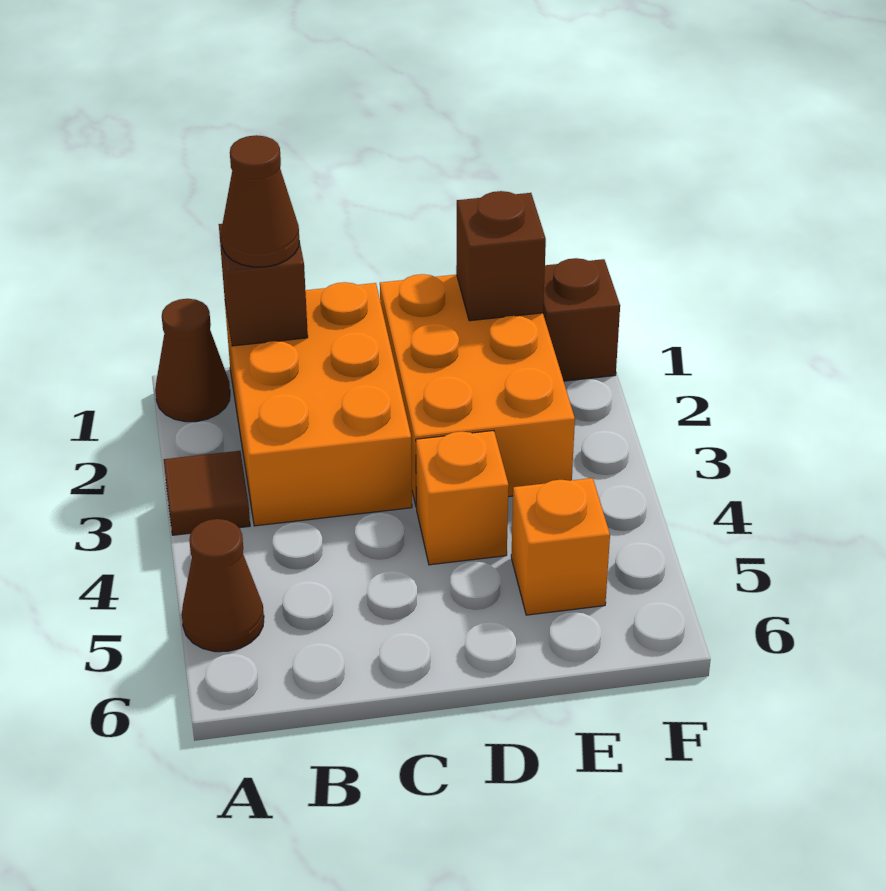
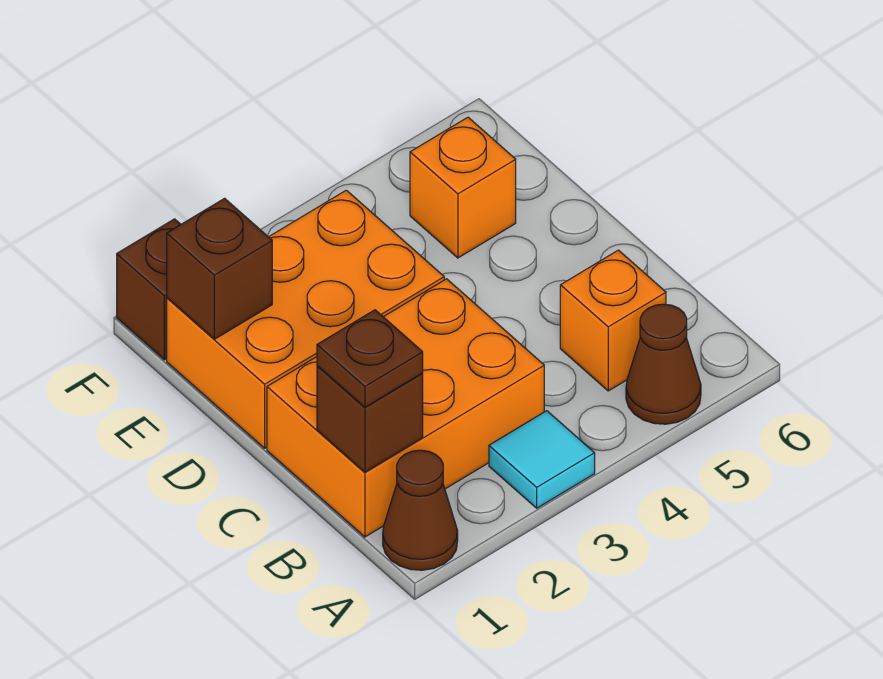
brown 1x1 tile [164,451,250,535] -> cyan 1x1 tile [489,411,595,508]
brown 1x1 cone [221,135,299,267] -> brown 1x1 plate [317,310,423,407]
orange 1x1 brick [416,431,509,565] -> orange 1x1 brick moved to [560,250,666,391]

